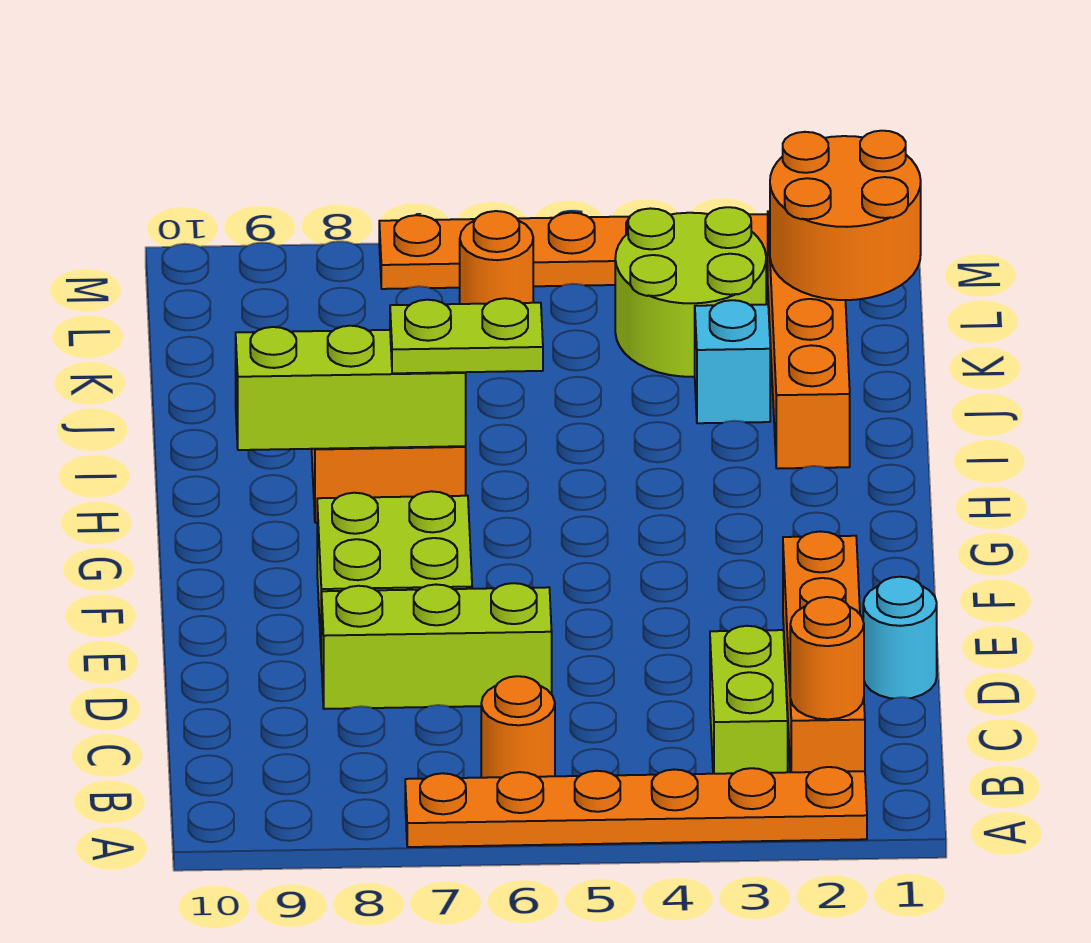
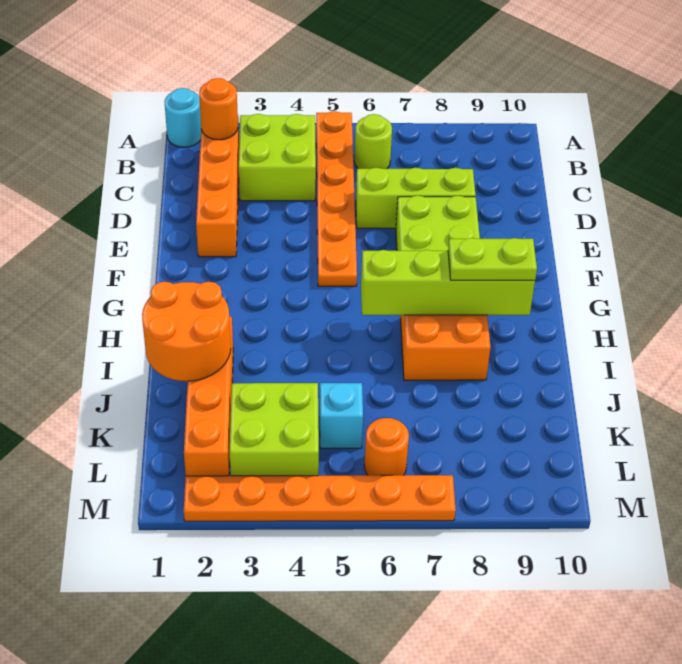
orange 1x6 plate [405,767,867,847] -> orange 1x6 plate turned to [316,111,357,286]
lime 1x2 brick [710,626,788,774] -> lime 2x2 brick [239,114,316,201]
orange 1x1 round brick [481,676,555,778] -> lime 1x1 round brick [354,114,392,169]
cyan 1x1 round brick [863,577,937,699] -> cyan 1x1 round brick moved to [164,88,201,147]
lime 1x2 plate [390,298,543,373] -> lime 1x2 plate moved to [448,238,537,280]
lime 1x3 brick [236,326,466,450] -> lime 1x4 brick [361,250,535,315]
cyan 1x1 brick [695,300,770,423] -> cyan 1x1 brick moved to [320,383,363,448]
orange 2x2 round brick [770,131,921,300] -> orange 2x2 round brick moved to [142,282,231,381]
lime 2x2 round brick [615,207,766,377] -> lime 2x2 brick [230,383,319,476]

